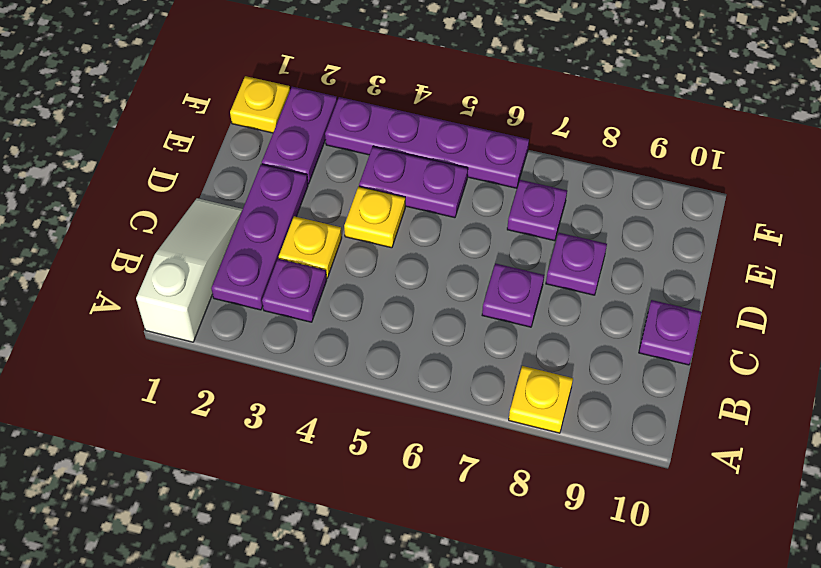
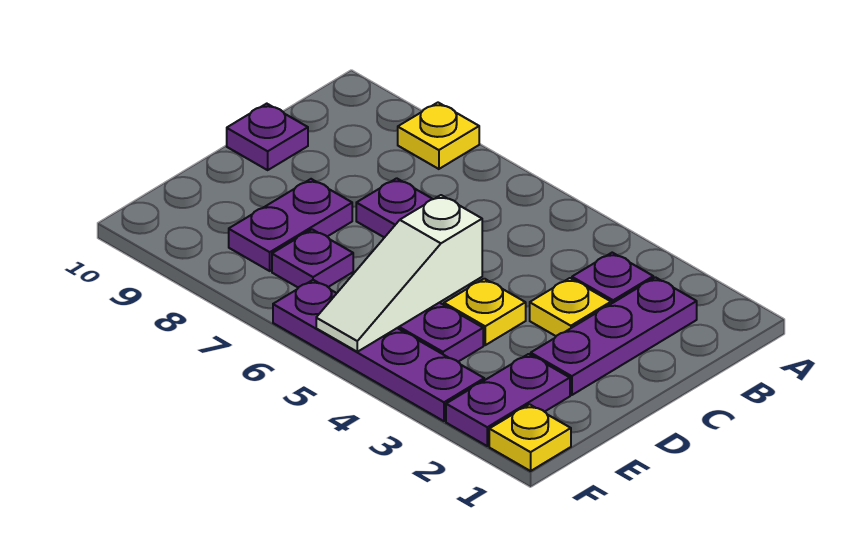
white 1x3 slope [136,198,243,342] -> white 1x3 slope moved to [316,195,482,352]
purple 1x1 plate [546,233,607,295] -> purple 1x2 plate [229,179,352,271]

